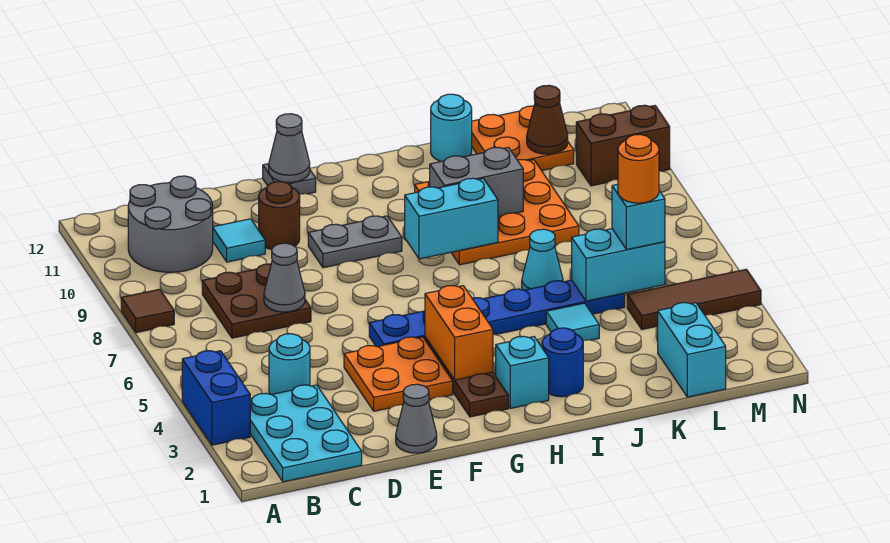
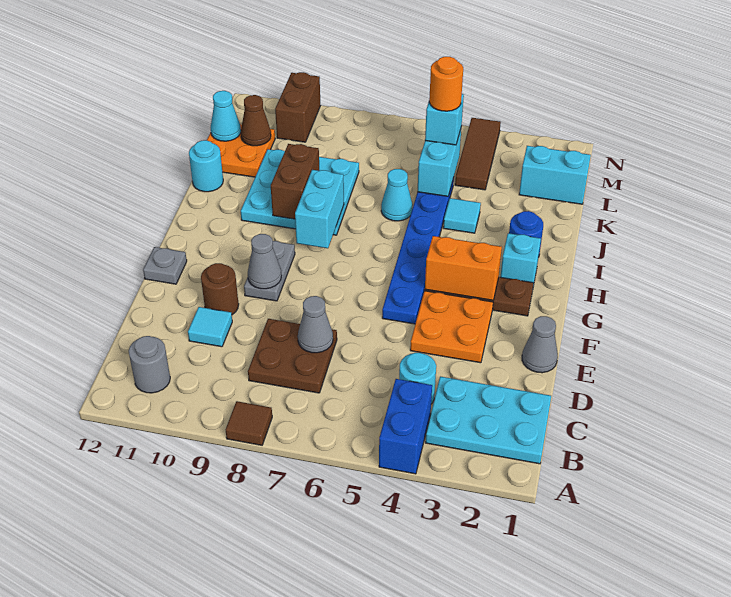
blue 1x2 brick [182,351,250,445] -> blue 1x2 brick turned to [379,379,432,474]
grey 2x2 round brick [128,176,213,272] -> grey 1x1 round brick [129,336,170,393]
grey 1x1 cone [269,114,310,183] -> grey 1x1 cone moved to [248,234,282,289]
orange 3x3 plate [415,160,579,265] -> cyan 3x3 plate [241,149,359,235]
grey 1x2 brick [430,147,523,217] -> brown 1x2 brick [271,144,320,219]
none -> cyan 1x1 cone [211,91,241,141]

